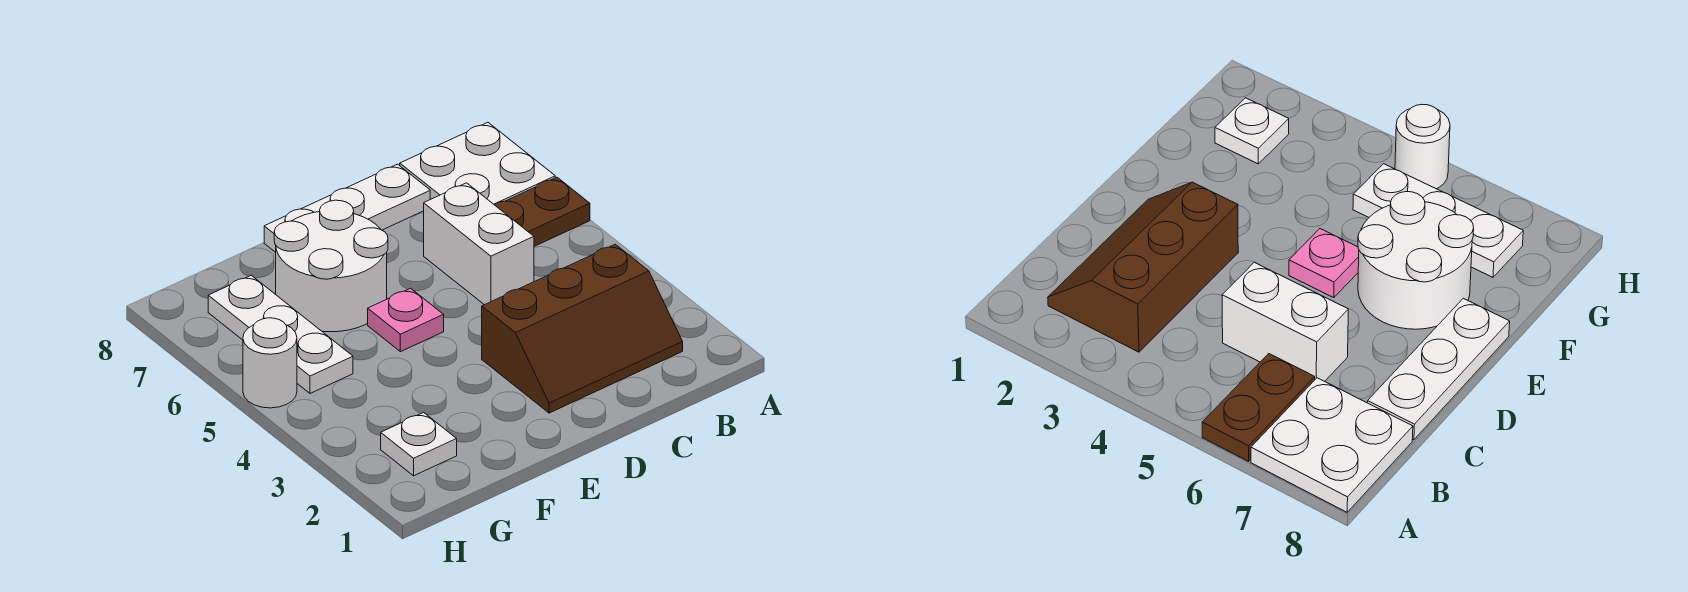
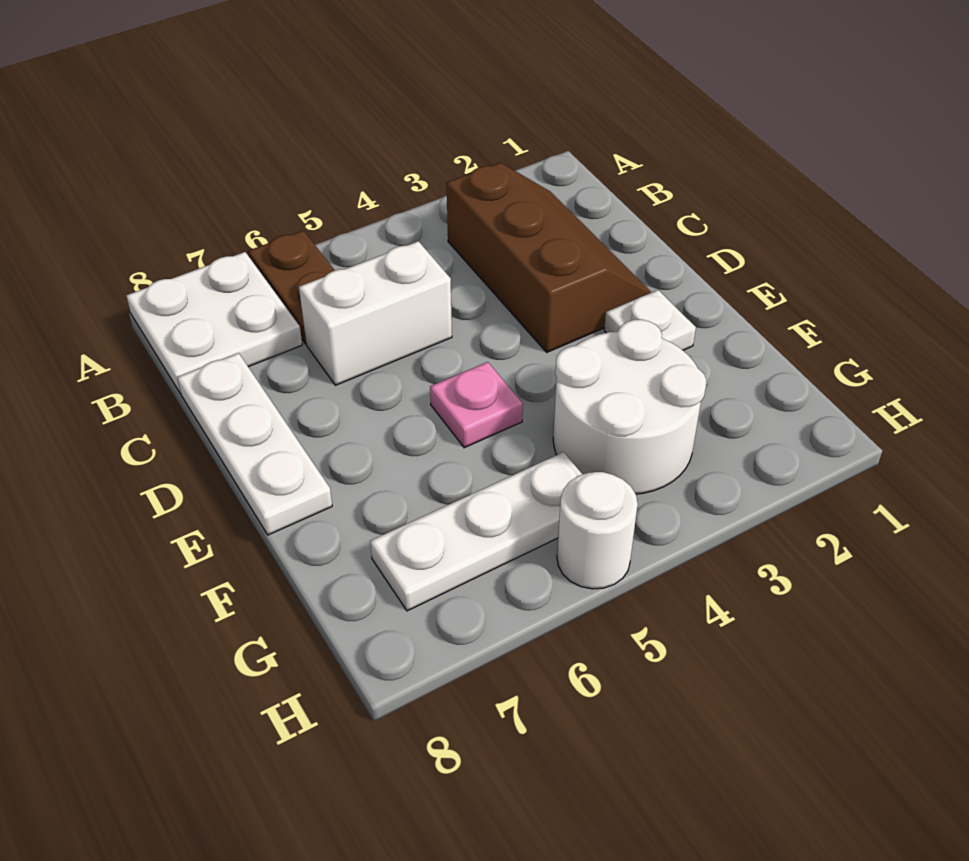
white 2x2 round brick [274,200,388,332] -> white 2x2 round brick moved to [553,320,706,494]
white 1x1 plate [381,413,457,476] -> white 1x1 plate moved to [604,290,696,350]

